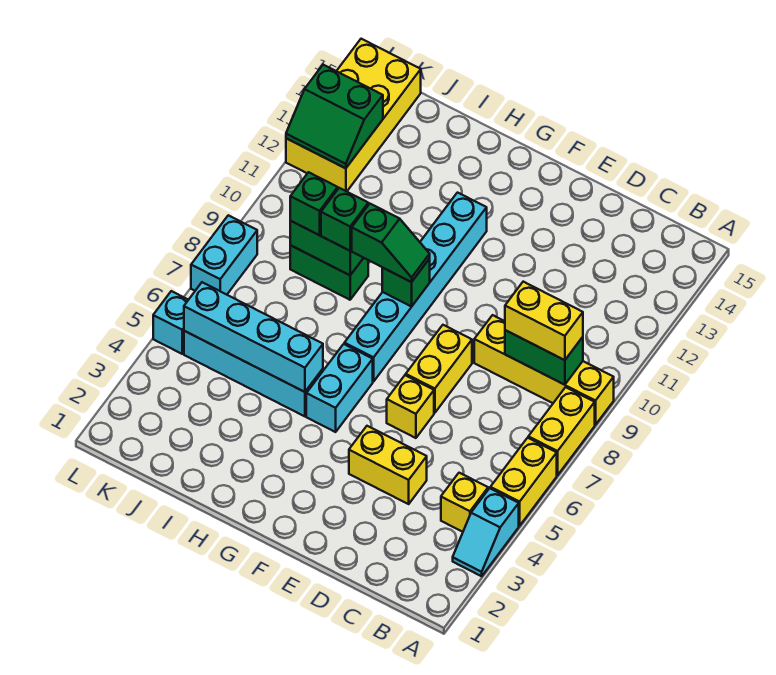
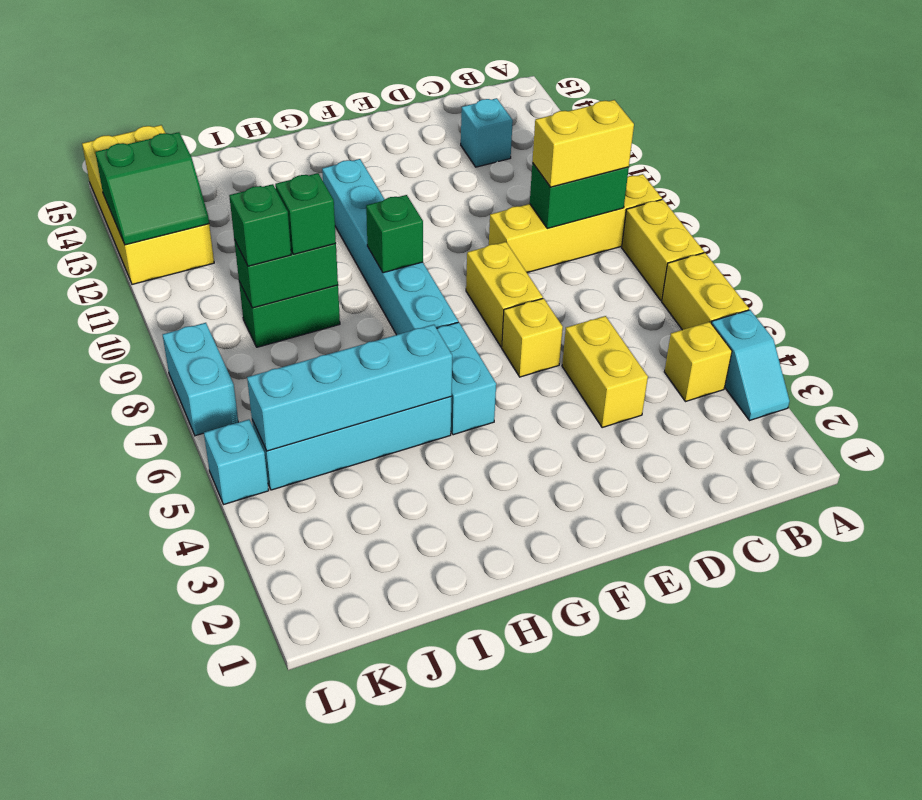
none -> cyan 1x1 brick [461,98,513,167]
yellow 1x2 brick [349,426,427,504] -> yellow 1x2 brick turned to [562,316,648,428]
green 1x2 slope [351,204,430,282] -> none

